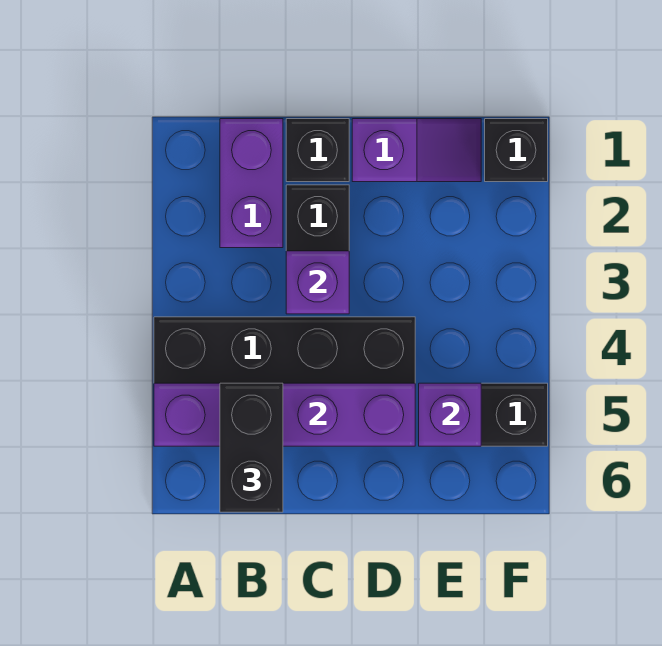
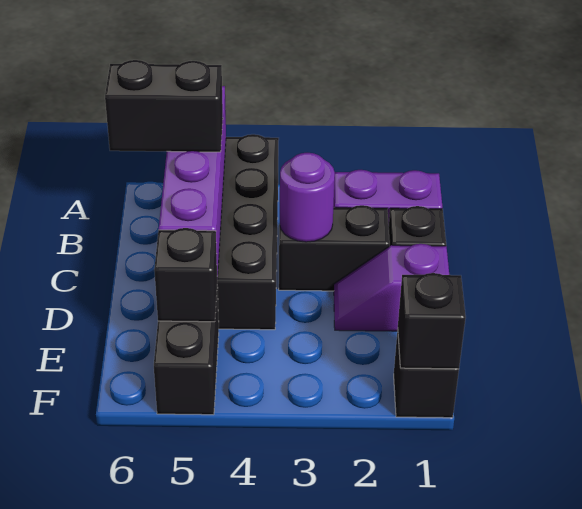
purple 1x1 brick [286,251,349,314] -> purple 1x1 round brick [280,153,335,242]
purple 1x2 slope [352,119,481,182] -> purple 1x2 slope turned to [334,244,449,331]
purple 1x1 brick [419,383,481,446] -> black 1x1 brick [154,228,217,322]
none -> black 1x1 brick [398,273,466,369]

